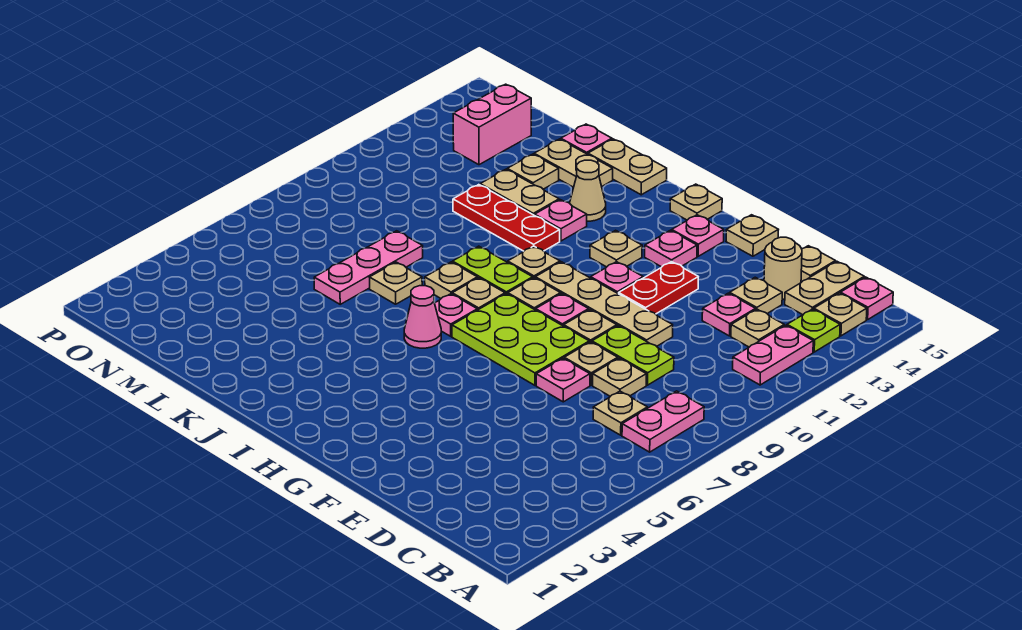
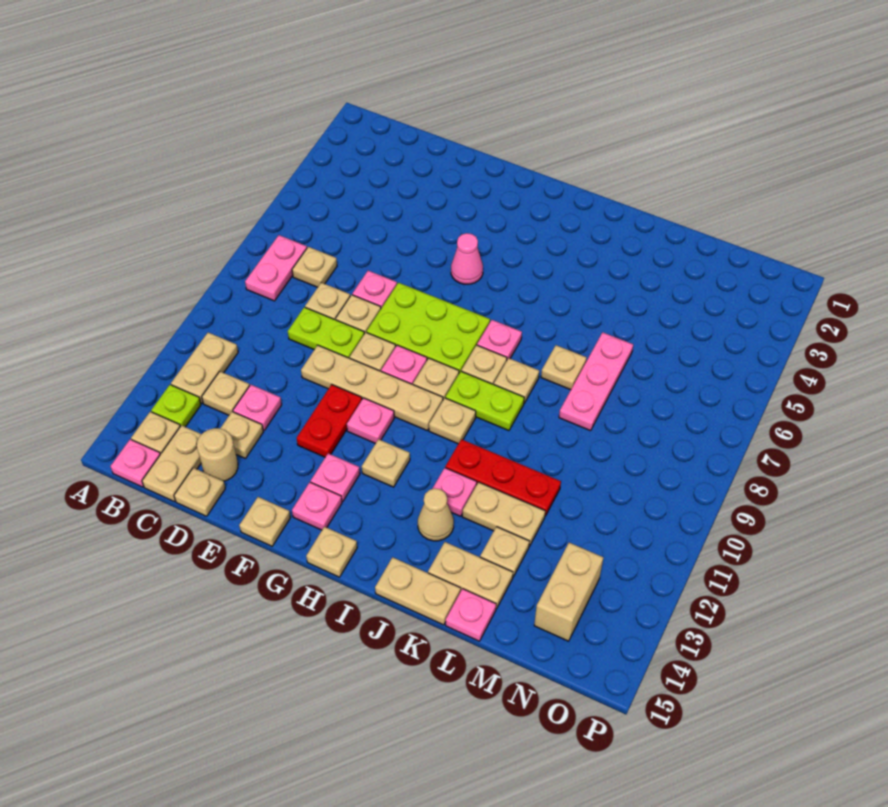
pink 1x2 plate [733,325,813,385] -> tan 1x2 plate [171,333,238,403]
pink 1x1 cone [404,286,441,348] -> pink 1x1 cone moved to [451,233,483,284]
pink 1x2 brick [453,84,531,165] -> tan 1x2 brick [534,543,603,641]

